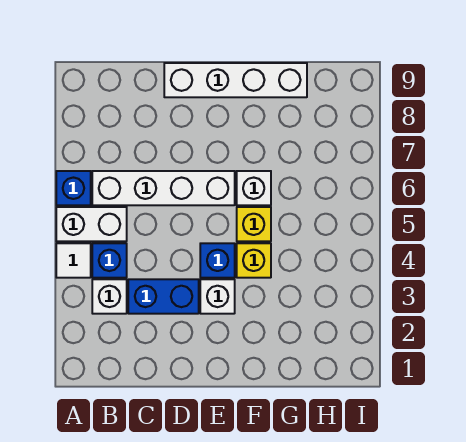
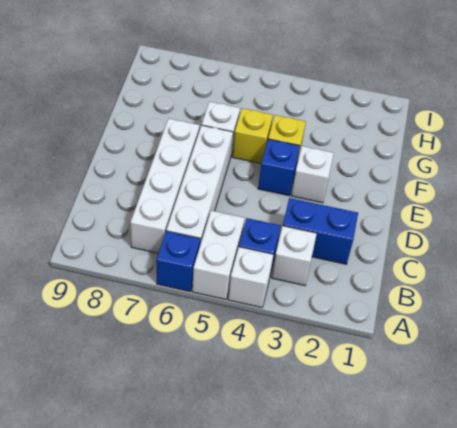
white 1x1 tile [56,243,91,278] -> white 1x1 brick [228,247,274,308]
blue 1x2 brick [128,279,199,314] -> blue 1x2 brick turned to [283,198,358,264]
white 1x4 brick [164,63,307,97] -> white 1x4 brick moved to [131,118,200,253]

